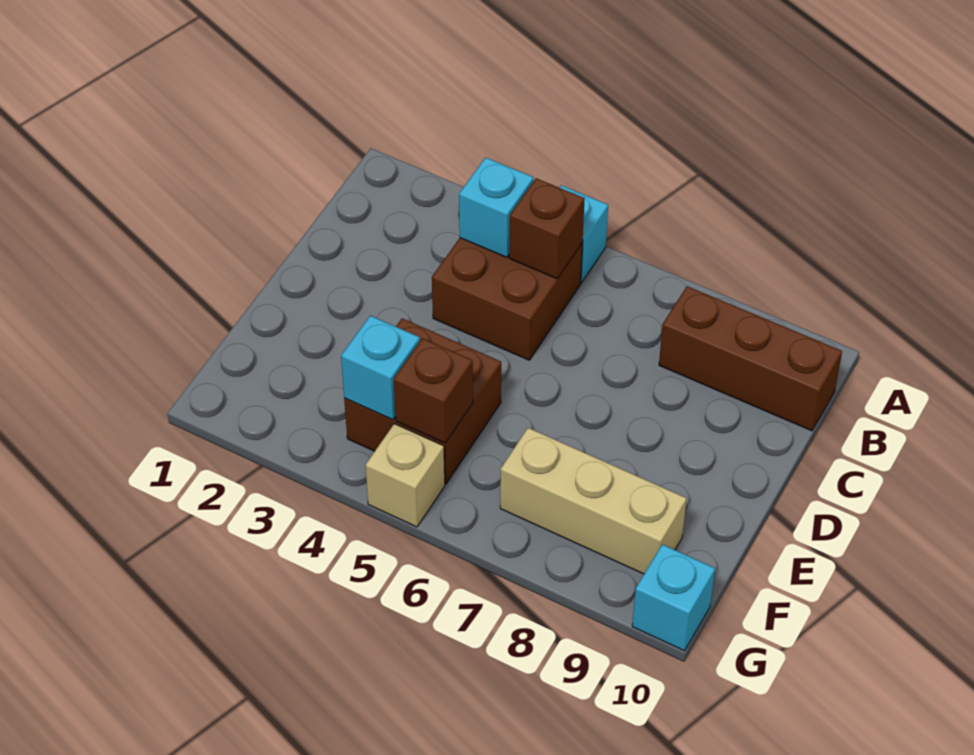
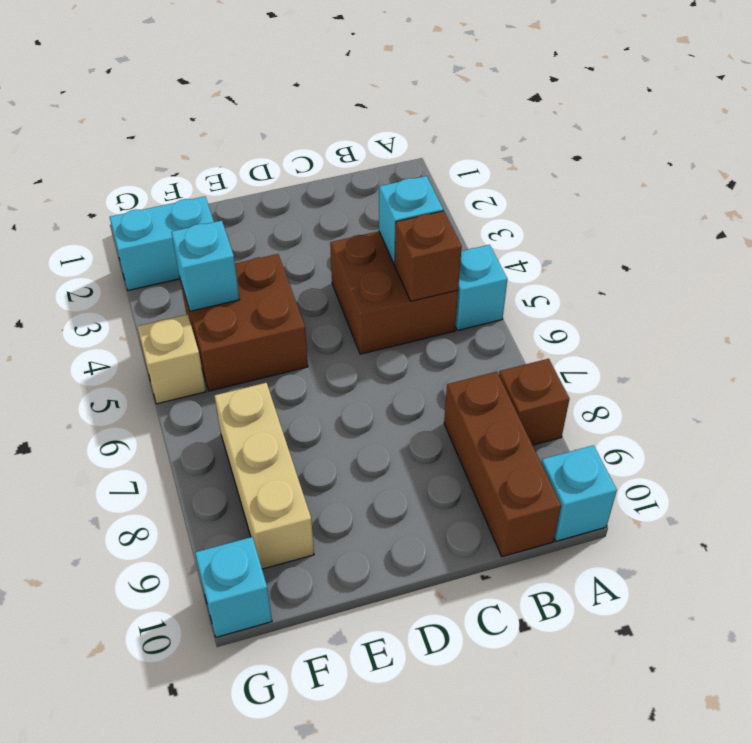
none -> cyan 1x1 brick [541,445,617,541]
none -> cyan 1x2 brick [110,196,214,290]
brown 1x1 brick [394,338,473,443] -> brown 1x1 brick moved to [499,359,569,445]

